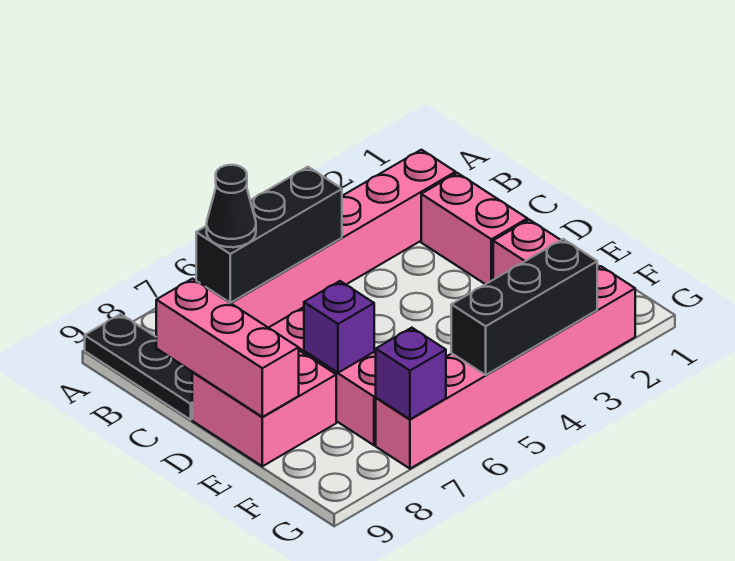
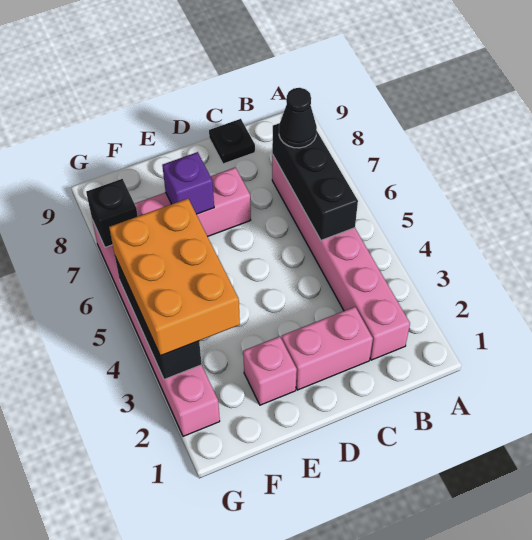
black 1x3 plate [85,314,192,420] -> black 1x1 plate [209,119,255,164]
pink 1x3 brick [156,279,299,417] -> none
pink 2x2 brick [192,351,336,466] -> none
none -> orange 2x3 brick [109,198,240,356]
purple 1x1 brick [376,328,446,419] -> black 1x1 brick [86,179,138,247]

